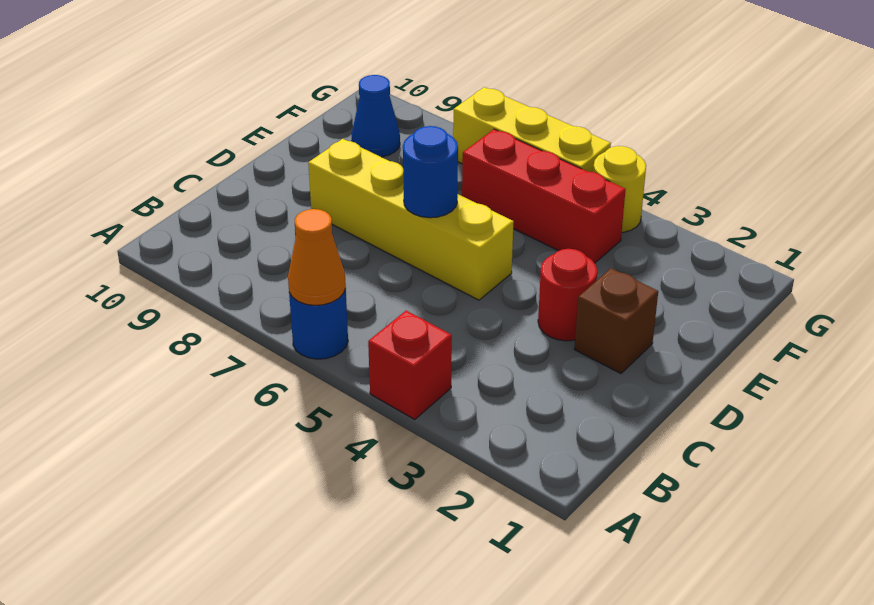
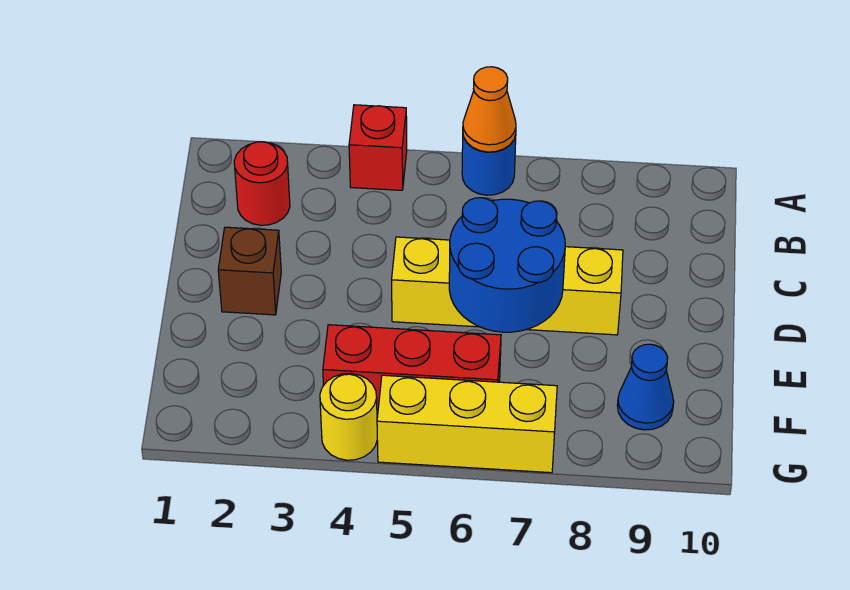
red 1x1 round brick [538,249,597,341] -> red 1x1 round brick moved to [234,142,290,225]
blue 1x1 round brick [403,126,458,218] -> blue 2x2 round brick [449,198,565,332]

